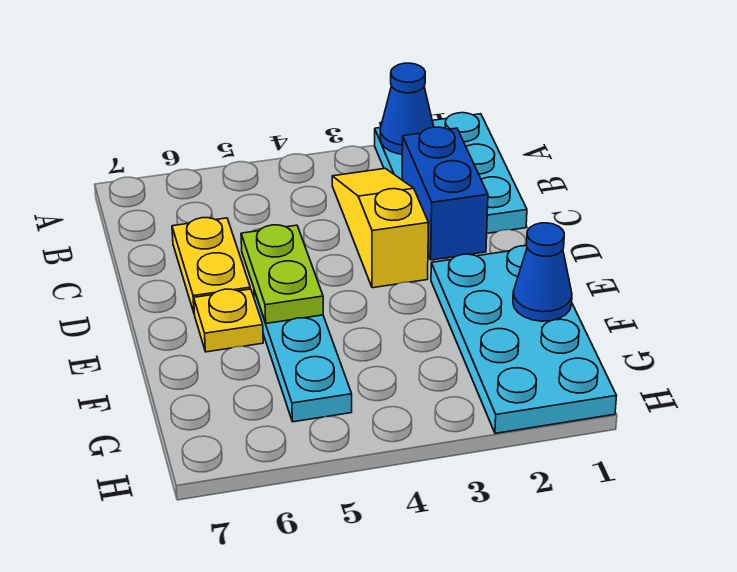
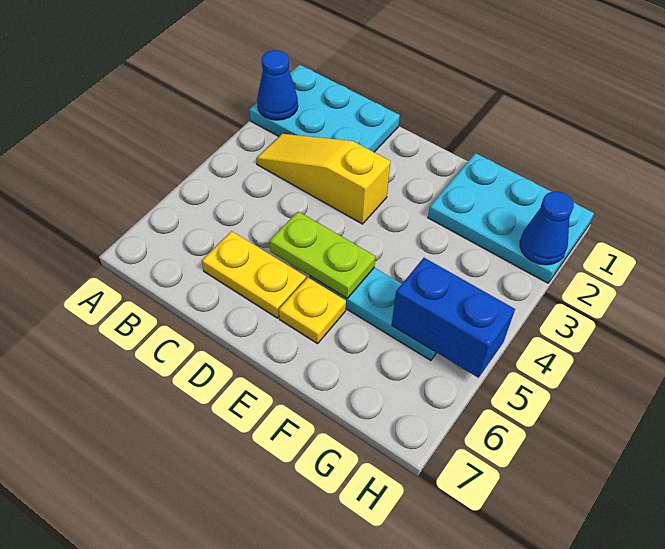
blue 1x2 brick [402,127,488,260] -> blue 1x2 brick moved to [392,258,515,378]
cyan 2x4 plate [431,246,616,433] -> cyan 2x3 plate [428,153,594,283]
blue 1x1 cone [513,223,572,321] -> blue 1x1 cone moved to [520,191,574,265]

